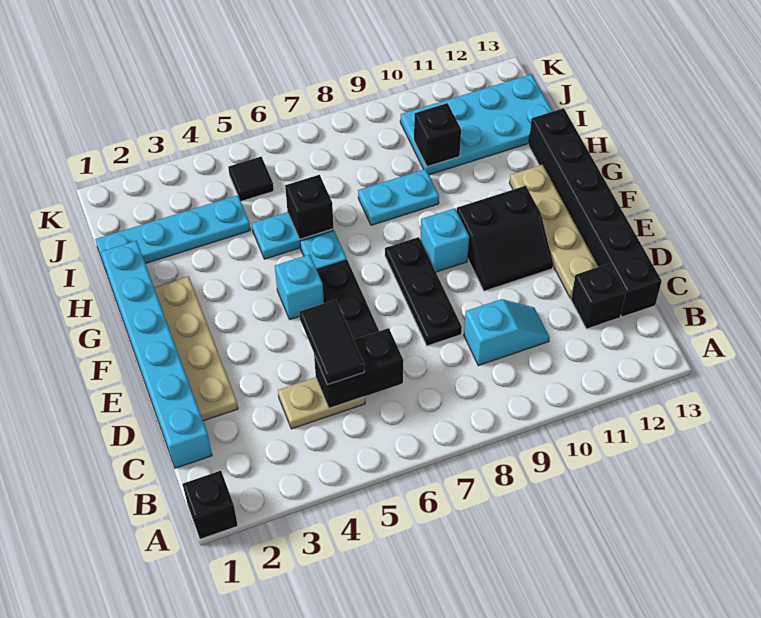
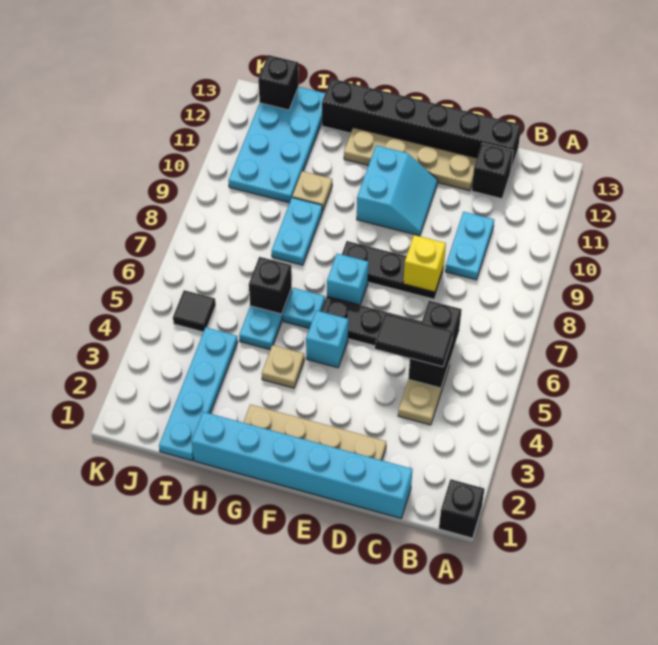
cyan 1x2 slope [464,299,550,366] -> cyan 1x2 plate [445,212,494,280]
none -> yellow 1x1 brick [403,235,446,292]
black 2x2 slope [457,186,553,291] -> cyan 2x2 slope [357,145,438,236]
cyan 1x1 brick [420,208,469,272] -> cyan 1x1 brick moved to [327,254,369,305]
none -> tan 1x1 plate [262,345,304,388]
none -> tan 1x1 plate [292,171,332,211]
black 1x1 brick [414,103,461,167] -> black 1x1 brick moved to [258,55,299,110]

